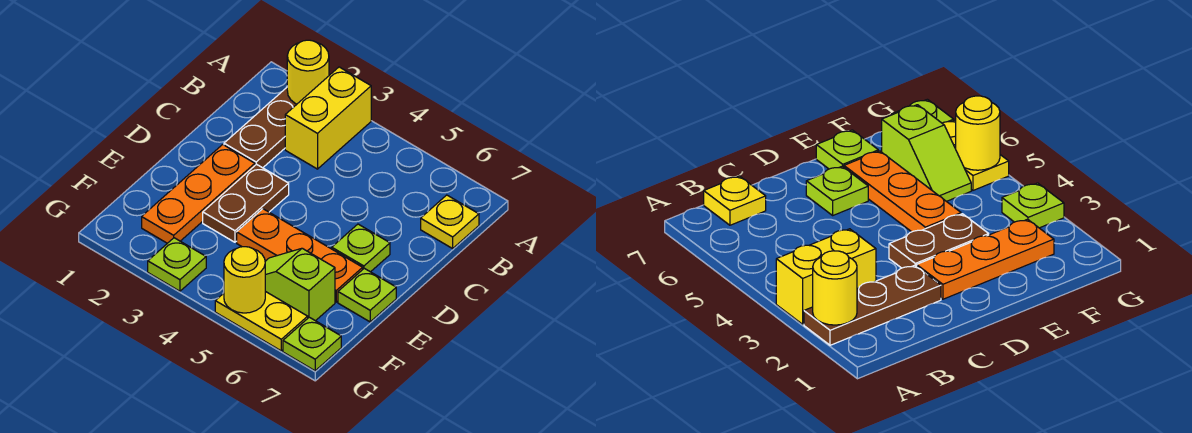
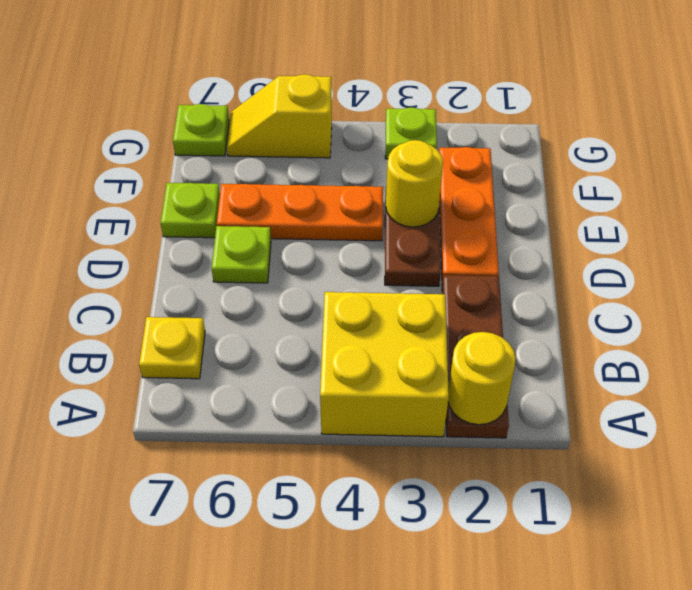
yellow 1x2 brick [285,67,371,169] -> yellow 2x2 brick [320,292,449,437]
lime 1x2 slope [265,248,335,321] -> none
yellow 1x2 plate [215,291,308,351] -> yellow 1x2 slope [227,74,332,158]
yellow 1x1 round brick [224,247,265,313] -> yellow 1x1 round brick moved to [386,140,443,227]

